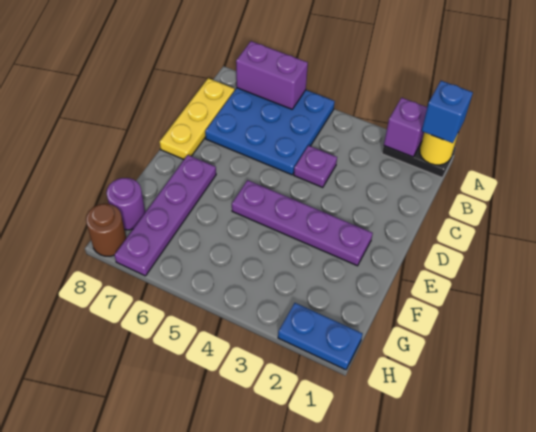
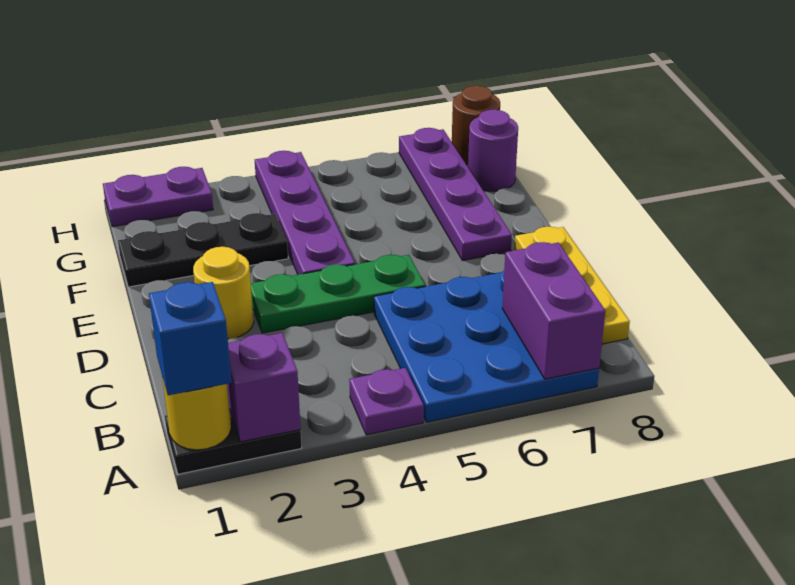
purple 1x2 brick [236,41,308,109] -> purple 1x2 brick turned to [502,242,605,379]
purple 1x1 plate [294,146,337,187] -> purple 1x1 plate moved to [349,368,424,435]
none -> yellow 1x1 round brick [193,247,254,339]
none -> green 1x3 plate [251,255,425,333]
purple 1x4 plate [232,180,373,266] -> purple 1x4 plate turned to [255,151,355,275]
none -> black 1x3 plate [118,213,288,287]
blue 1x2 plate [278,303,362,370] -> purple 1x2 plate [103,167,213,227]

